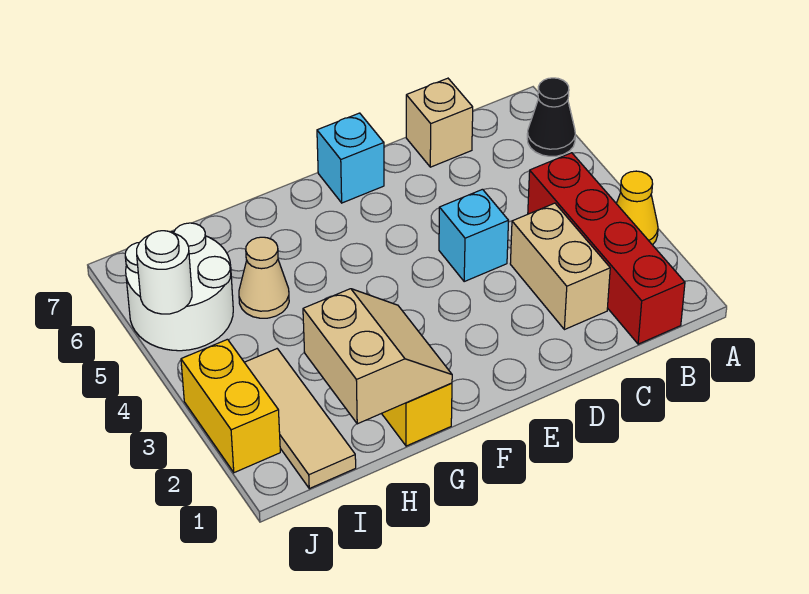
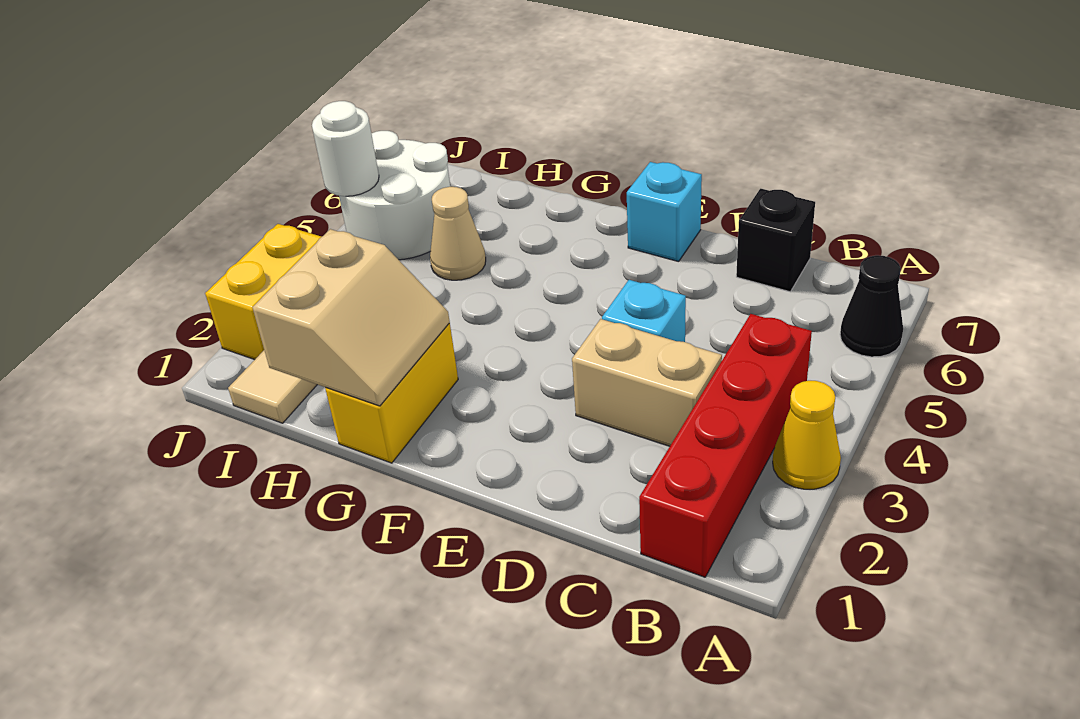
tan 1x2 brick [510,203,610,330] -> tan 1x2 brick turned to [572,319,722,446]
tan 1x1 brick [406,78,473,167] -> black 1x1 brick [736,189,815,292]

